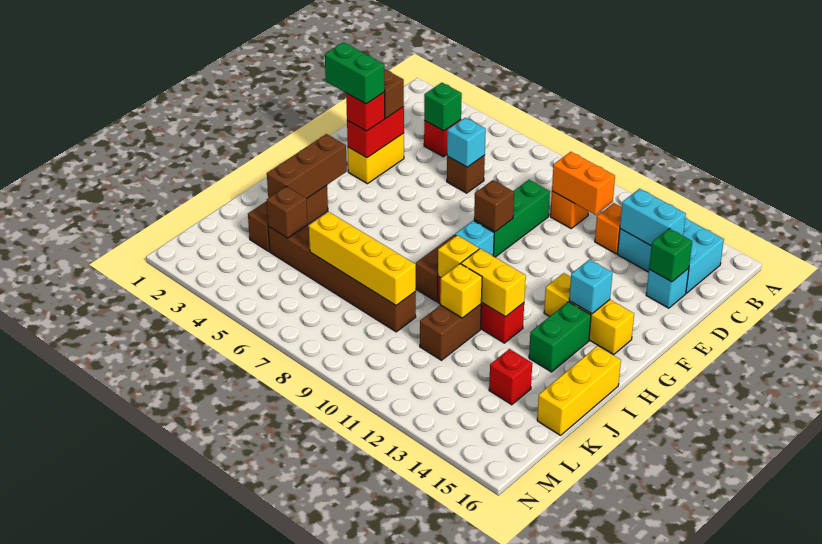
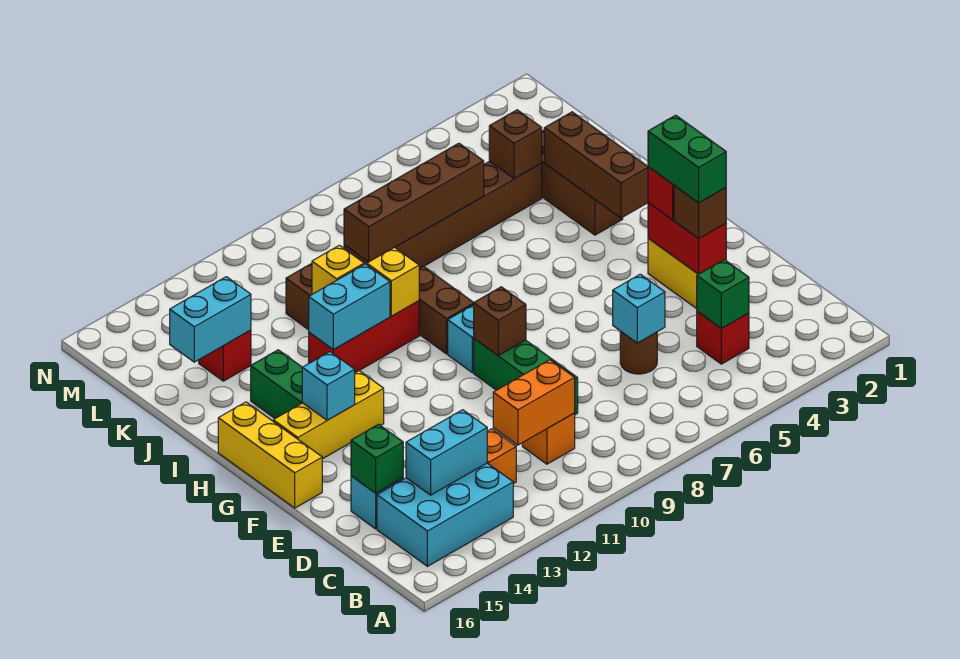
brown 1x1 brick [447,155,485,193] -> brown 1x1 round brick [620,331,657,374]
green 1x2 brick [325,42,385,104] -> green 1x2 brick turned to [648,115,726,203]
yellow 1x2 brick [461,249,526,317] -> cyan 1x2 brick [309,264,390,350]
yellow 1x3 brick [537,346,621,435] -> yellow 1x3 brick moved to [218,402,322,508]
yellow 1x4 brick [309,212,416,305] -> brown 1x4 brick [344,143,484,262]
none -> cyan 1x2 brick [170,277,251,362]

